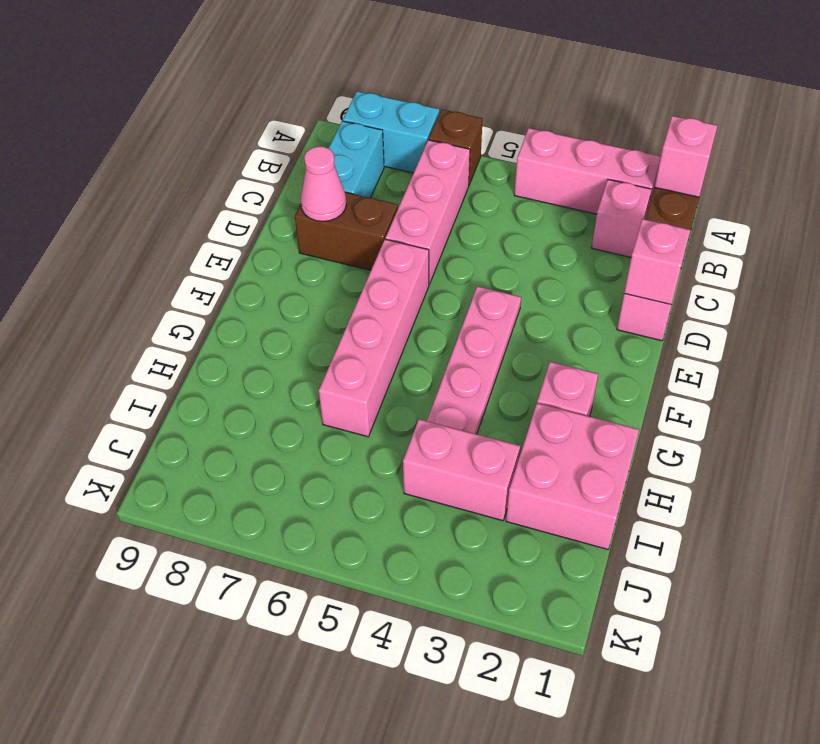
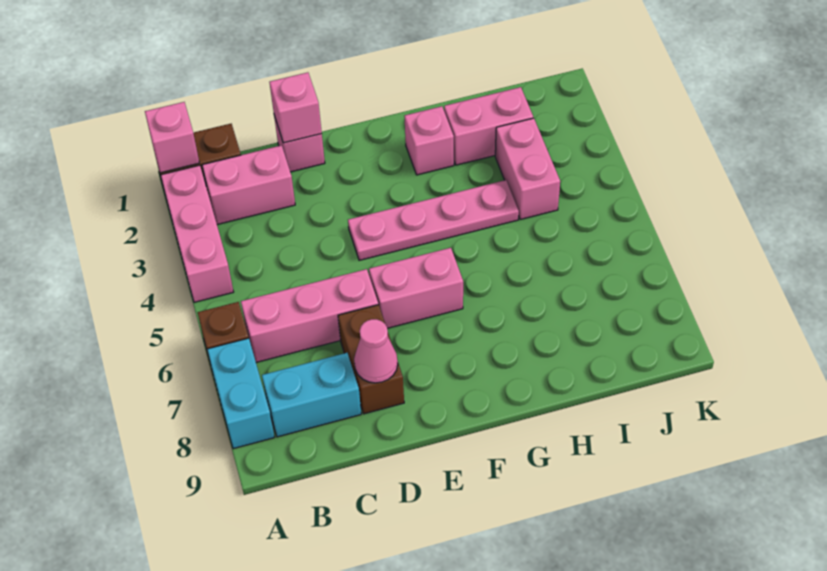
pink 1x1 brick [592,180,652,257] -> pink 1x2 brick [202,145,295,225]
pink 1x4 brick [319,239,429,437] -> pink 1x2 brick [369,248,463,328]
pink 2x2 brick [506,403,639,549] -> pink 1x2 brick [444,87,533,165]

